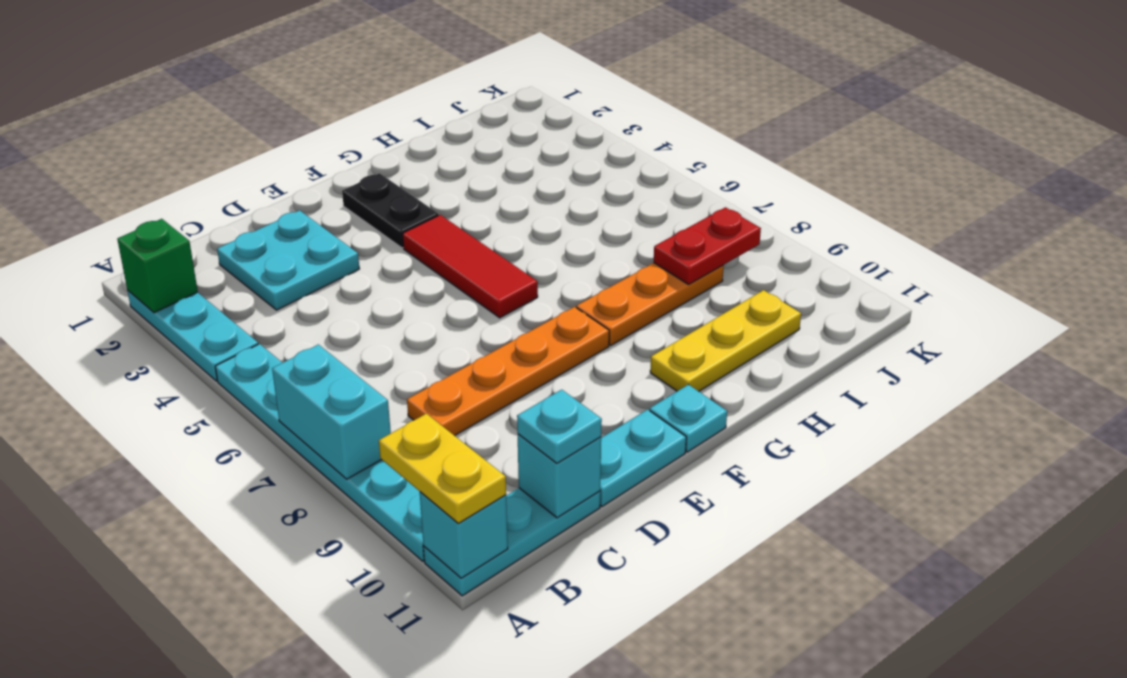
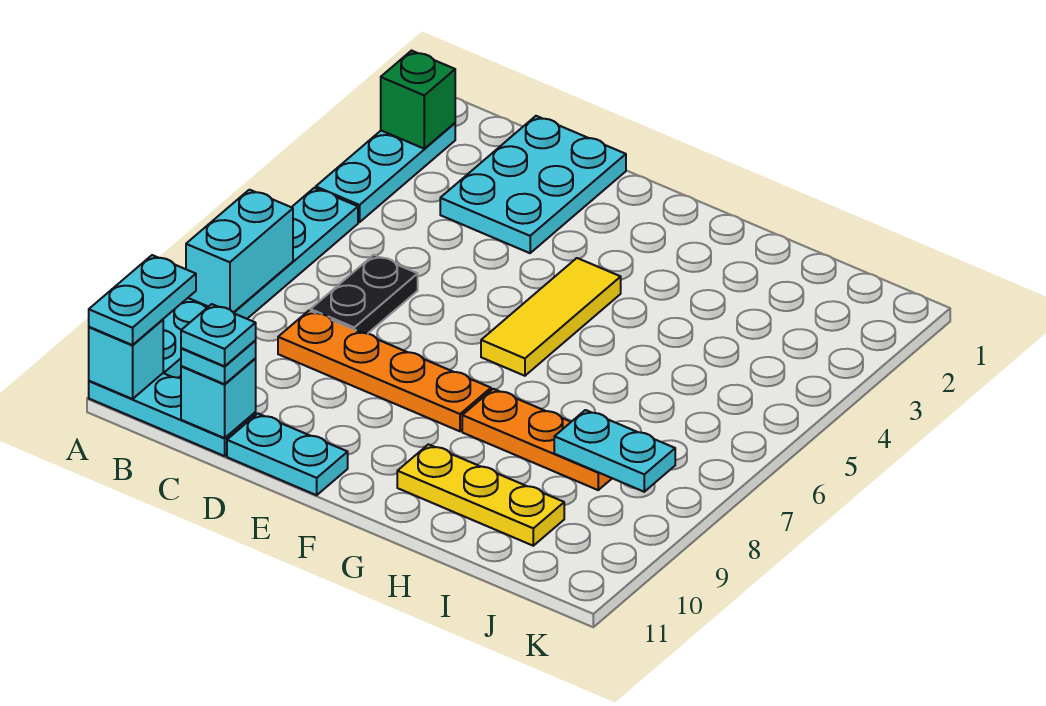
yellow 1x2 plate [379,414,506,523] -> cyan 1x2 plate [89,255,196,345]
cyan 2x2 plate [217,210,359,310] -> cyan 2x3 plate [440,116,626,253]
black 1x2 plate [342,173,439,248] -> black 1x2 plate moved to [311,255,418,334]
red 1x3 tile [403,215,538,318] -> yellow 1x3 tile [481,258,621,376]
cyan 1x1 plate [650,384,727,452] -> cyan 1x1 plate moved to [181,304,256,366]
red 1x2 plate [654,207,761,285] -> cyan 1x2 plate [554,410,675,492]

